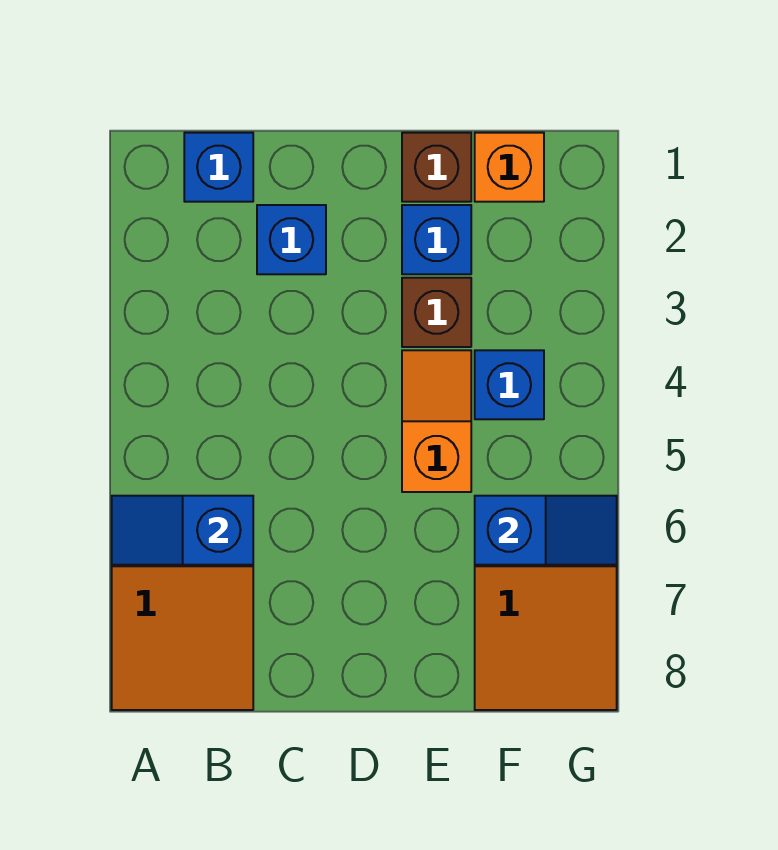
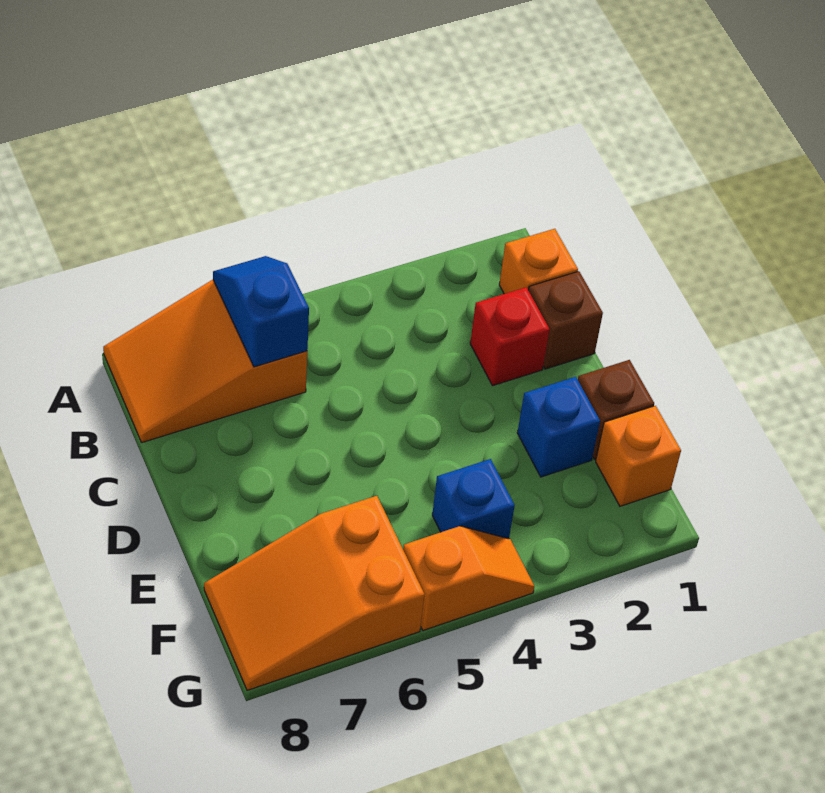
blue 1x1 brick [184,133,253,202] -> orange 1x1 brick [499,229,578,294]
blue 1x1 brick [257,205,326,274] -> red 1x1 brick [470,287,550,386]
brown 1x1 brick [402,278,471,347] -> brown 1x1 brick moved to [528,271,603,369]
orange 1x2 slope [402,350,471,492] -> orange 1x2 slope moved to [403,526,534,630]
blue 1x2 slope [475,496,617,565] -> none

